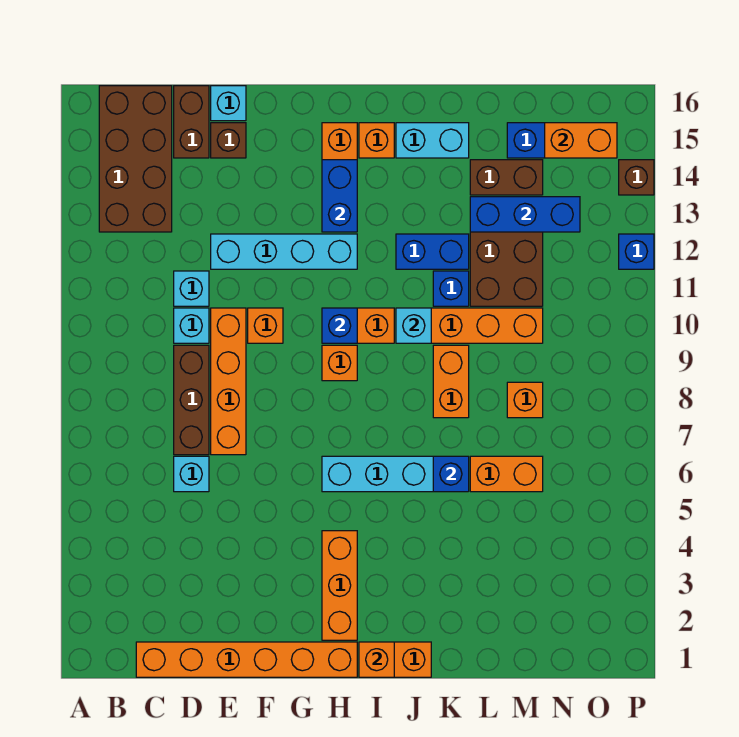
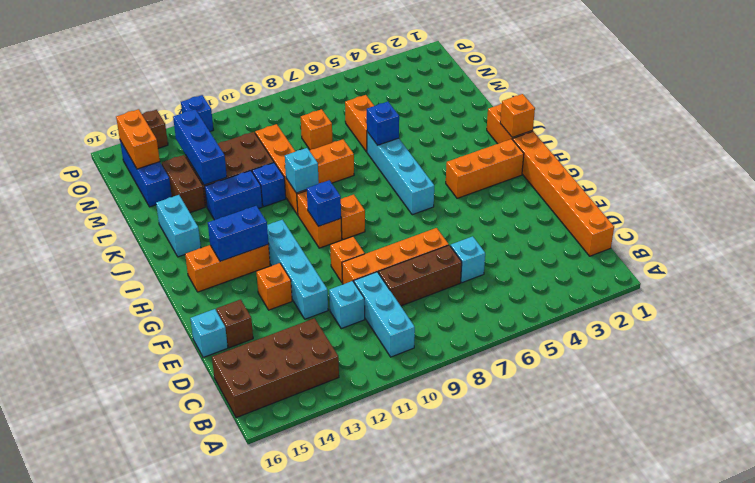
cyan 1x1 brick [174,308,209,343] -> cyan 1x3 brick [354,272,415,357]
brown 1x2 brick [174,86,209,158] -> none
orange 1x1 brick [359,123,394,158] -> orange 1x1 brick moved to [256,263,292,310]
blue 1x2 brick [396,234,469,269] -> blue 1x2 brick turned to [205,171,262,220]

